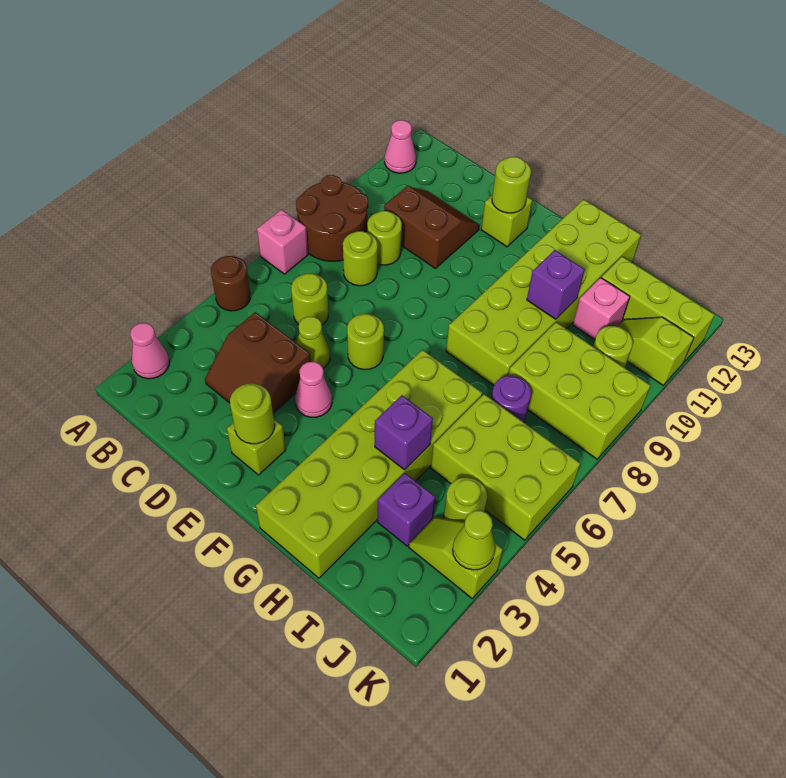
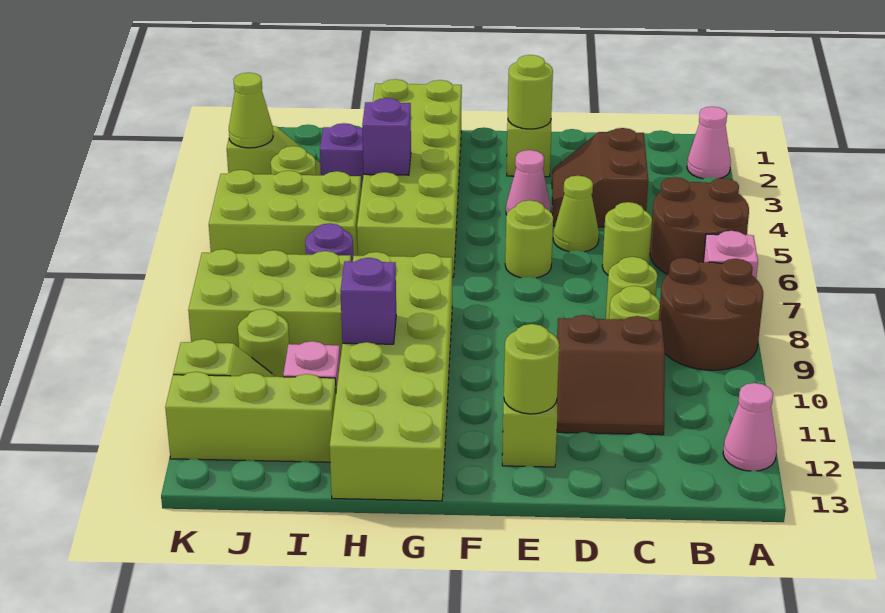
brown 1x1 round brick [211,256,250,311] -> brown 2x2 round brick [650,177,749,274]
brown 2x2 slope [205,312,310,413] -> brown 2x2 slope turned to [552,128,648,227]

